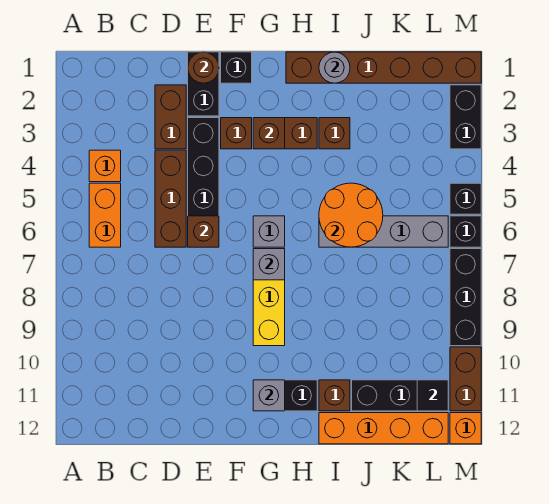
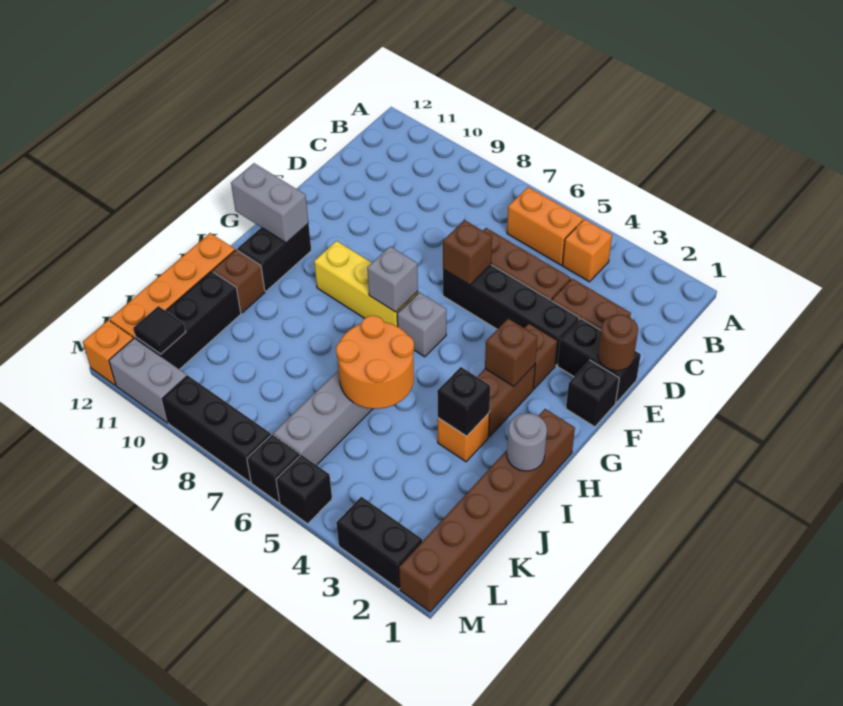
grey 1x1 brick [253,380,285,411] -> grey 1x2 brick [231,163,308,243]
brown 1x1 brick [319,118,350,149] -> orange 1x1 brick [438,413,489,462]
none -> black 1x1 brick [437,367,490,436]
brown 1x2 brick [450,347,481,411] -> grey 1x2 brick [109,338,187,423]

